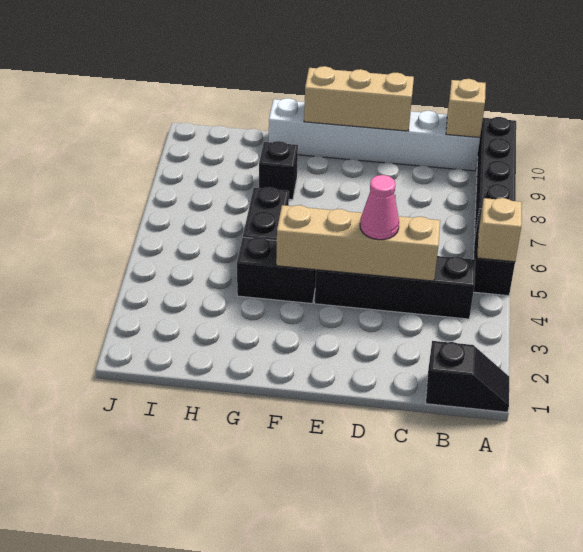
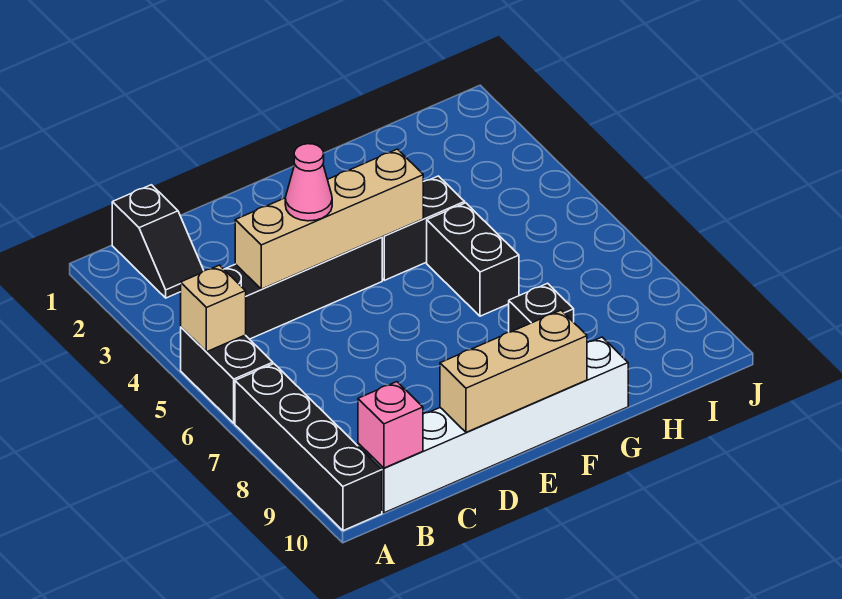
black 1x2 slope [426,341,509,412] -> black 1x2 slope turned to [112,185,204,298]
tan 1x1 brick [446,79,486,137] -> pink 1x1 brick [358,382,423,468]

